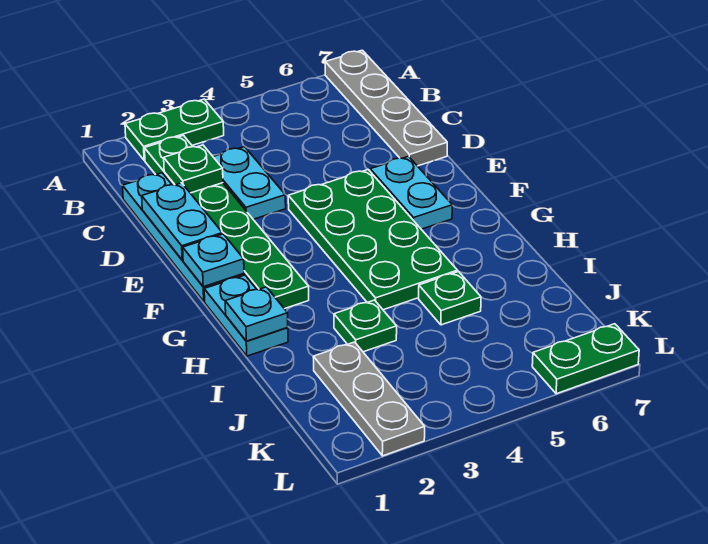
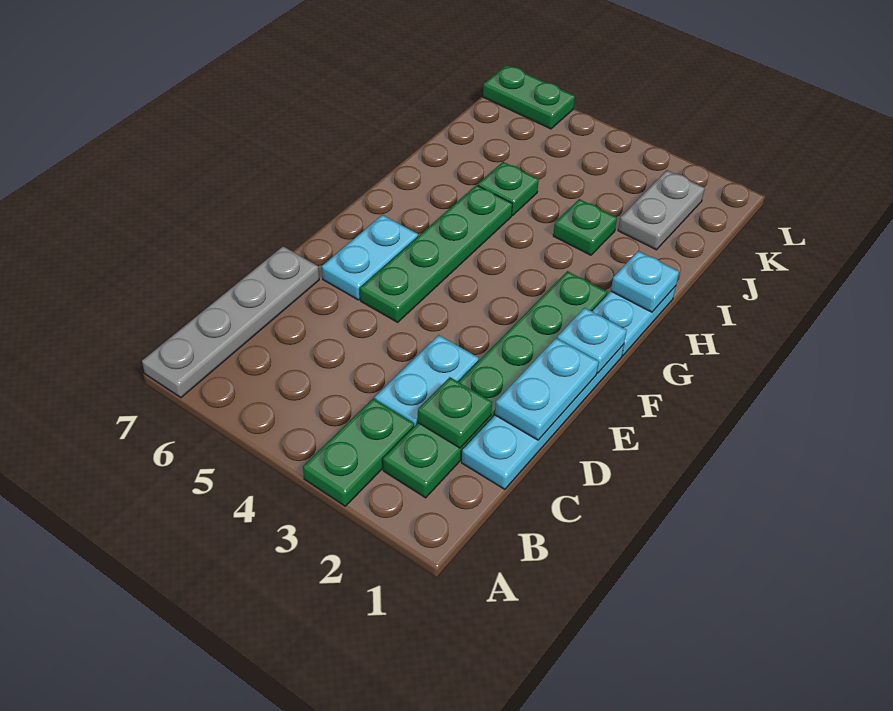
green 1x2 plate [125,99,224,160] -> green 1x2 plate turned to [303,399,414,506]
green 2x4 plate [288,170,458,310] -> green 1x4 plate [360,185,512,322]
grey 1x3 plate [313,342,425,456] -> grey 1x2 plate [618,170,705,250]

